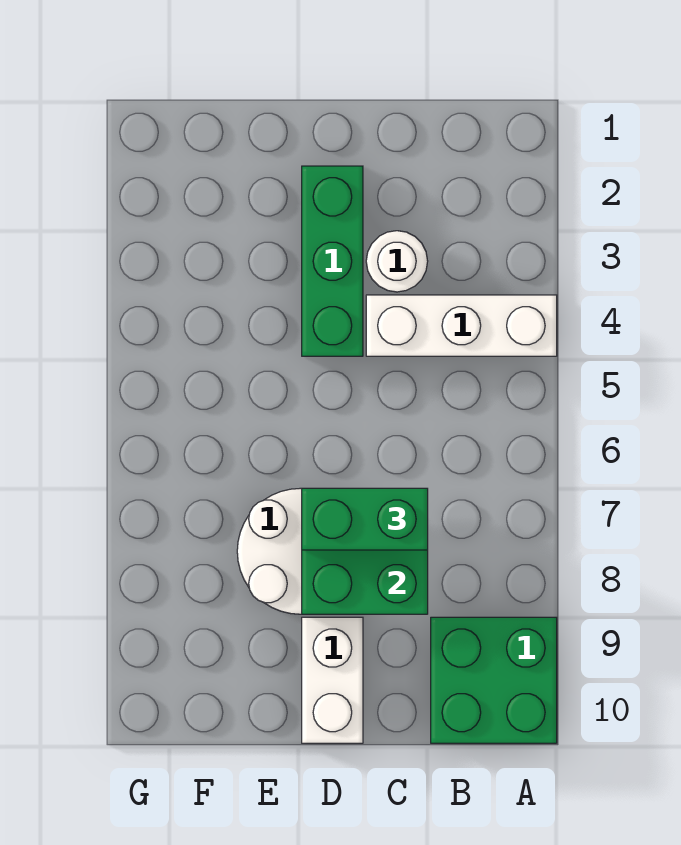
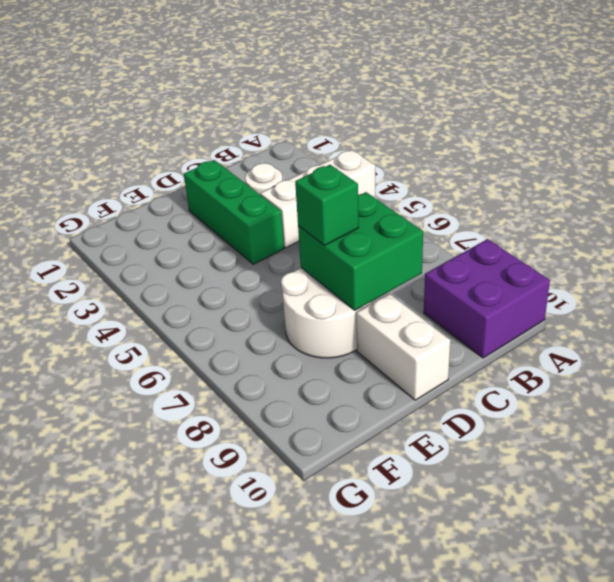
green 2x2 brick [431,617,557,743] -> purple 2x2 brick [424,239,550,358]
green 1x2 brick [302,488,428,550] -> green 1x1 brick [295,165,359,245]

